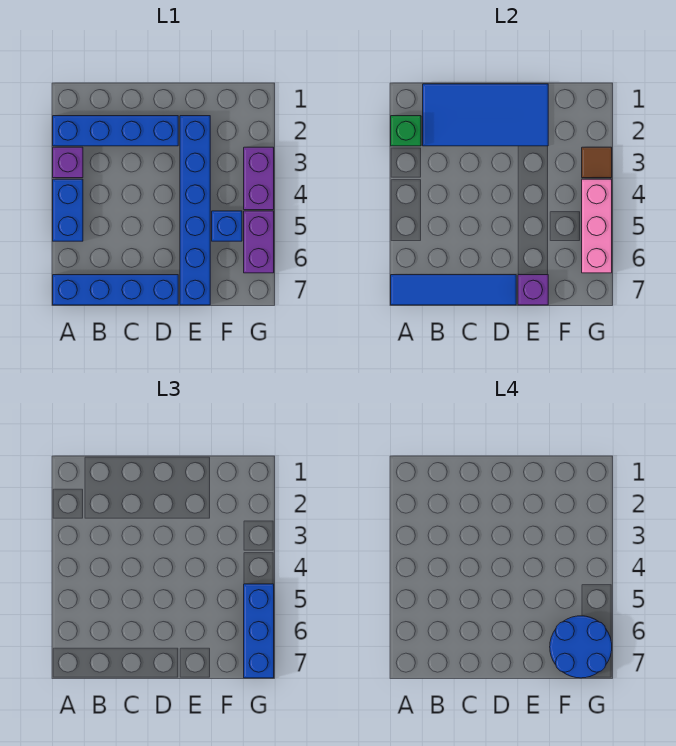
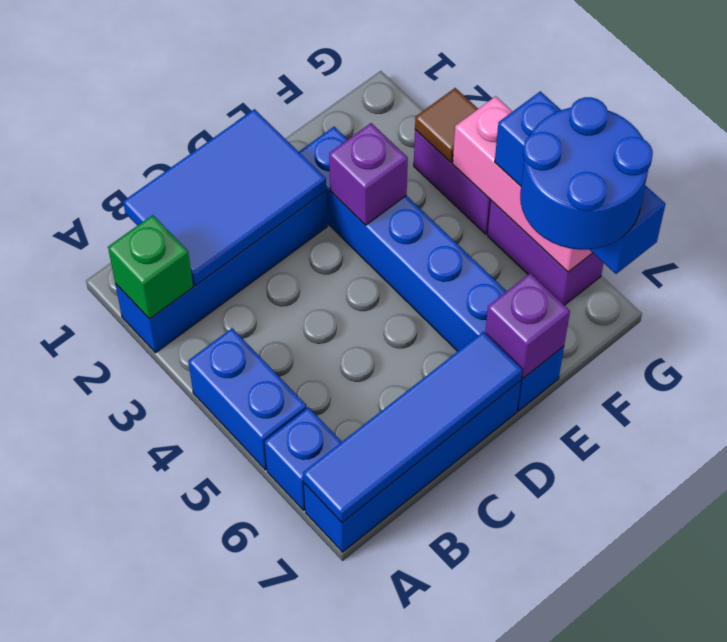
purple 1x1 brick [53,147,83,178] -> purple 1x1 brick moved to [329,123,408,225]
blue 2x4 tile [423,84,548,146] -> blue 2x3 tile [123,109,326,286]
blue 1x1 brick [212,211,242,241] -> blue 1x1 brick moved to [264,407,342,510]

